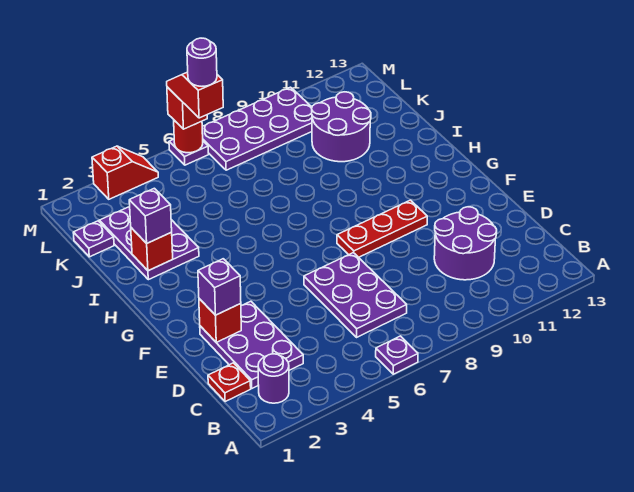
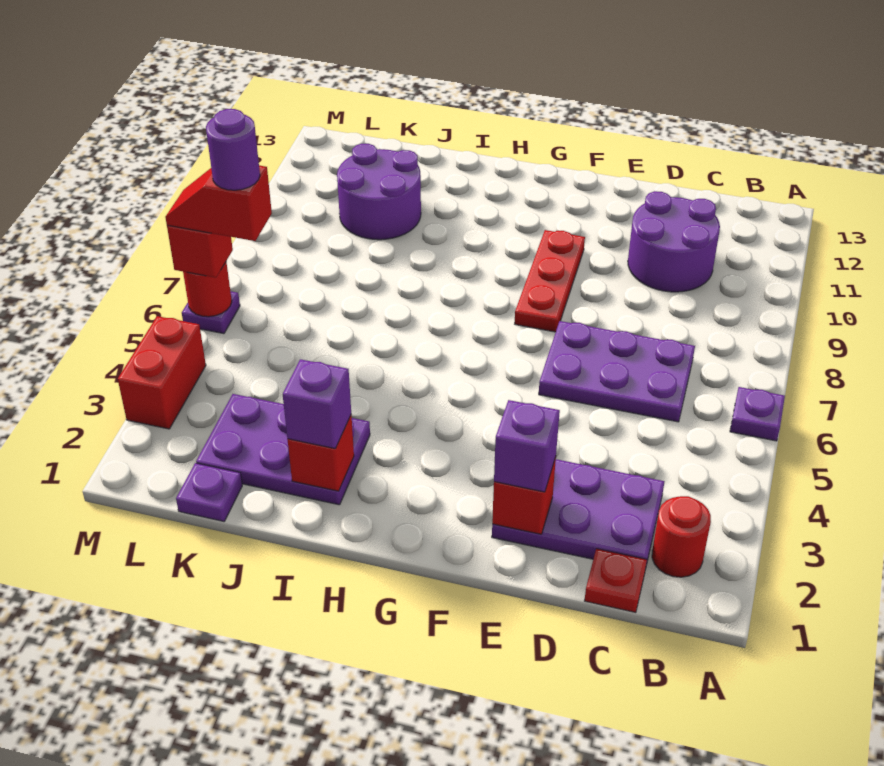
purple 1x1 round brick [258,354,289,403] -> red 1x1 round brick [652,496,711,577]
purple 2x4 plate [202,87,312,170] -> none
red 1x2 slope [92,146,158,199] -> red 1x2 brick [118,316,206,429]

